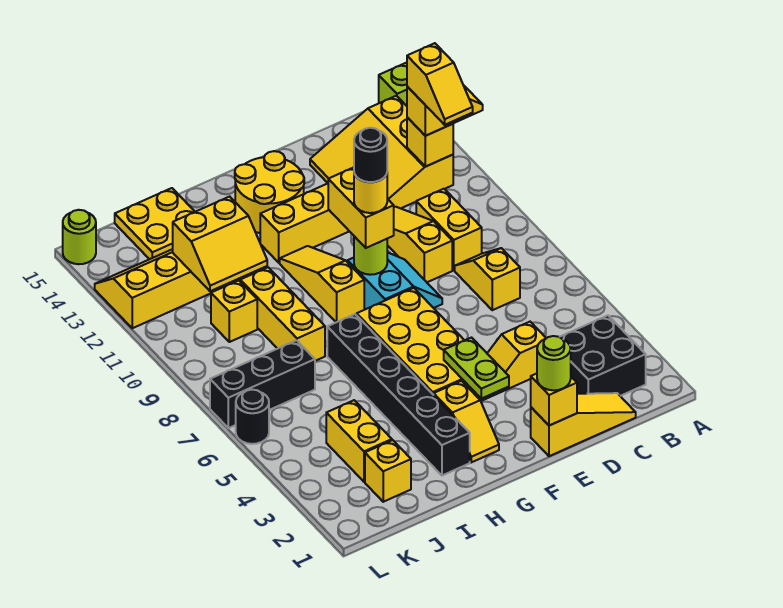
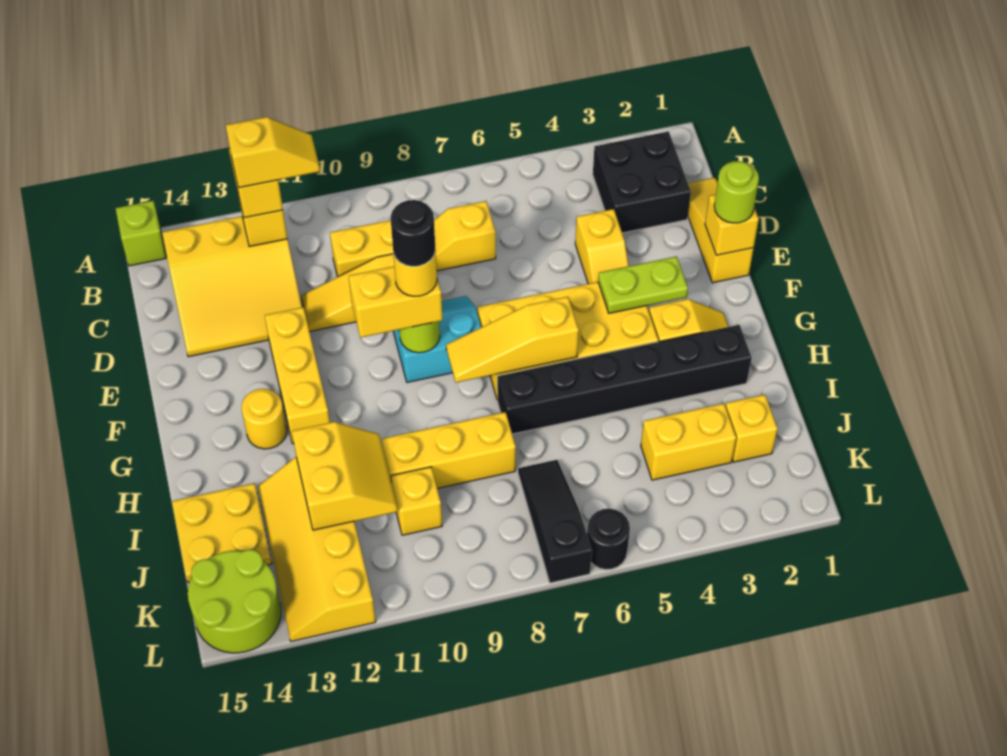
yellow 2x2 round brick [235,151,304,233] -> yellow 1x1 round brick [242,389,287,449]
yellow 1x3 slope [280,246,364,322] -> yellow 1x3 slope moved to [446,297,579,383]
black 1x3 brick [210,340,315,428] -> black 1x3 slope [518,460,592,583]
lime 1x1 round brick [63,210,96,264] -> lime 2x2 round brick [188,550,281,653]

